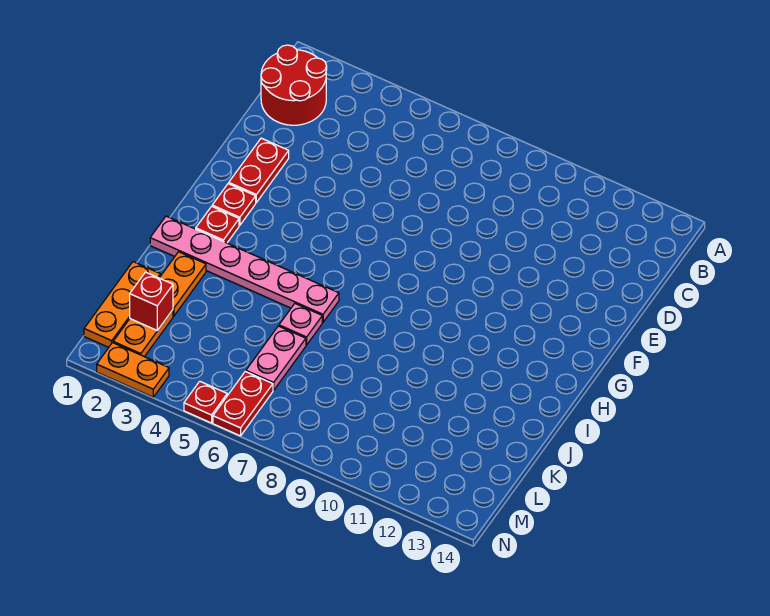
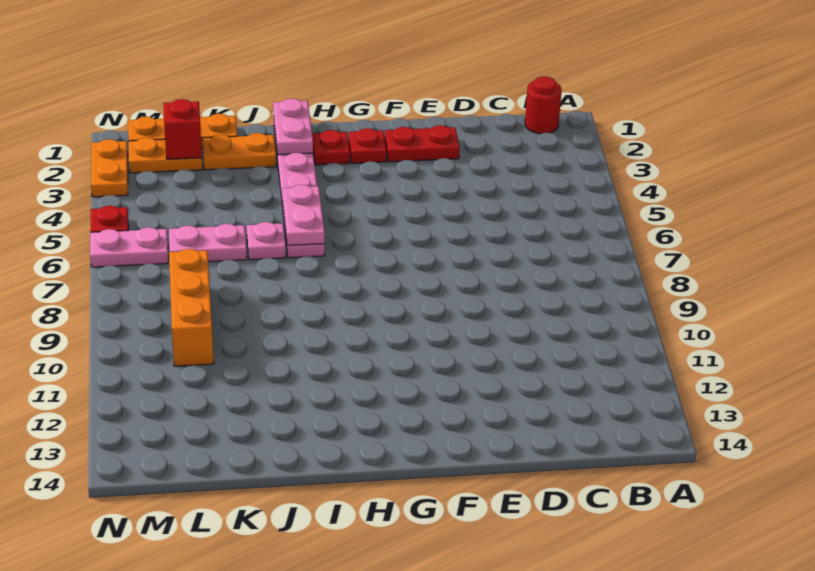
red 2x2 round brick [261,45,327,125] -> red 1x1 round brick [525,76,562,134]
none -> pink 1x2 plate [273,99,313,155]
none -> pink 1x2 plate [283,185,325,245]
none -> orange 1x3 brick [169,249,214,366]
red 1x2 plate [213,372,273,436] -> pink 1x2 plate [90,227,168,267]

